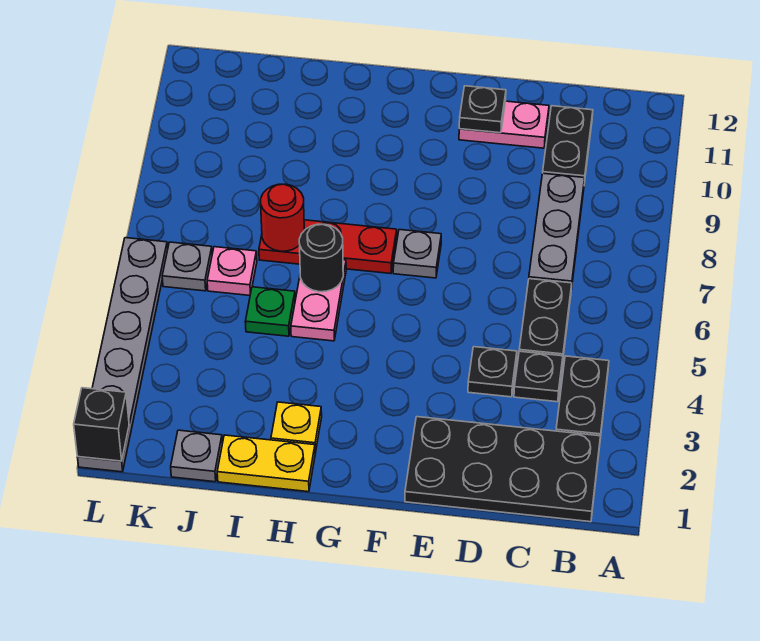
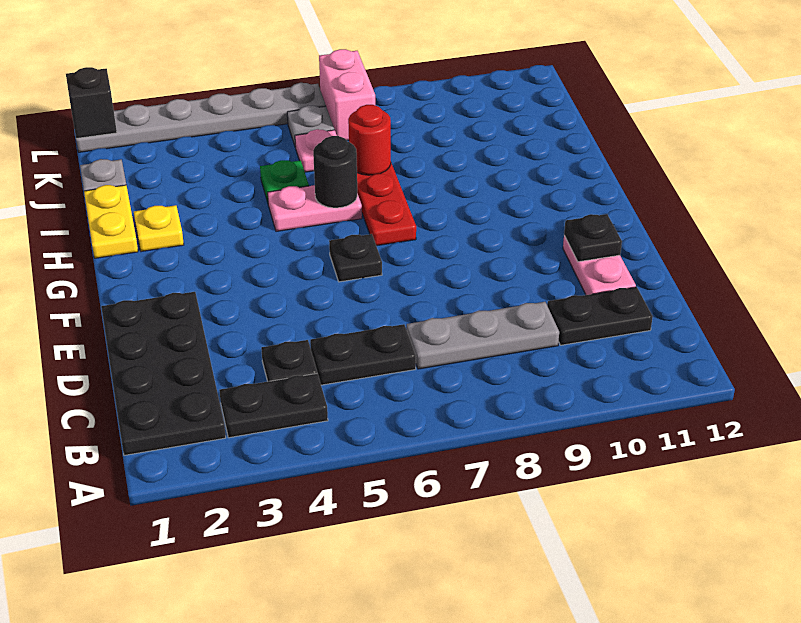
black 1x1 plate [468,347,517,397] -> black 1x1 plate moved to [329,234,382,282]
grey 1x1 plate [393,230,441,278] -> none
none -> pink 1x2 brick [319,49,375,140]

